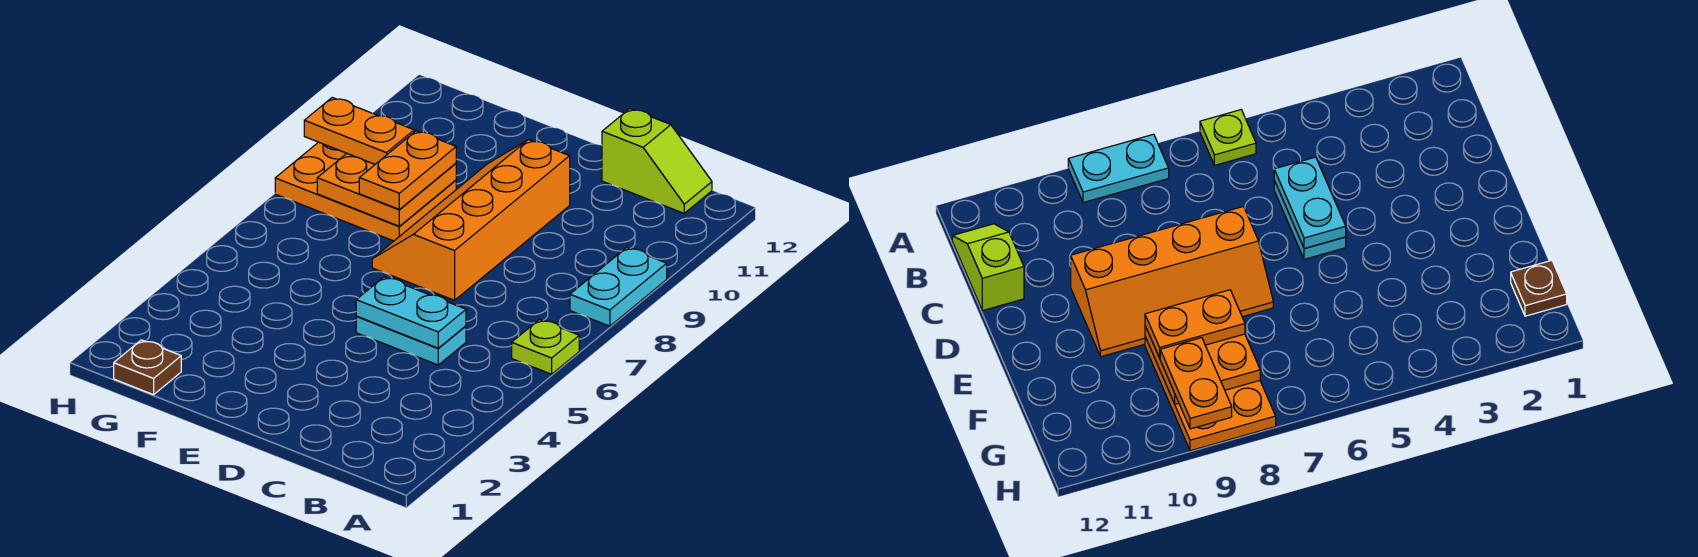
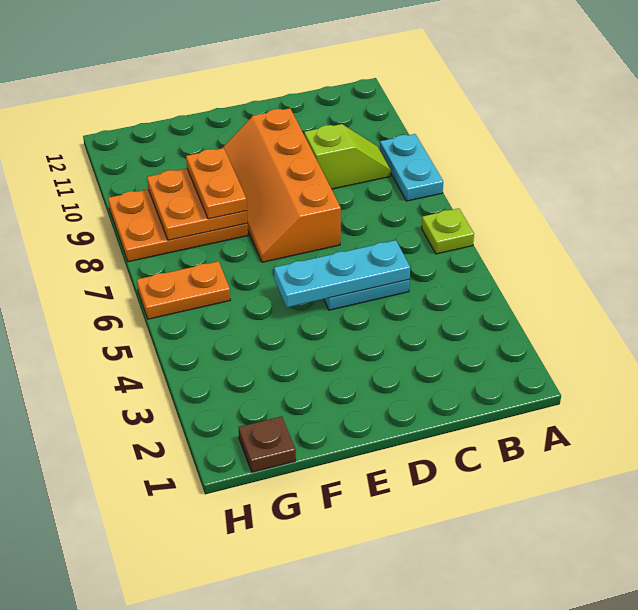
lime 1x2 slope [602,109,712,213] -> lime 1x2 slope moved to [304,124,391,189]
cyan 1x2 plate [356,277,466,348] -> cyan 1x3 plate [274,240,410,307]
orange 1x2 plate [304,98,414,164] -> orange 1x2 plate moved to [137,261,230,319]

